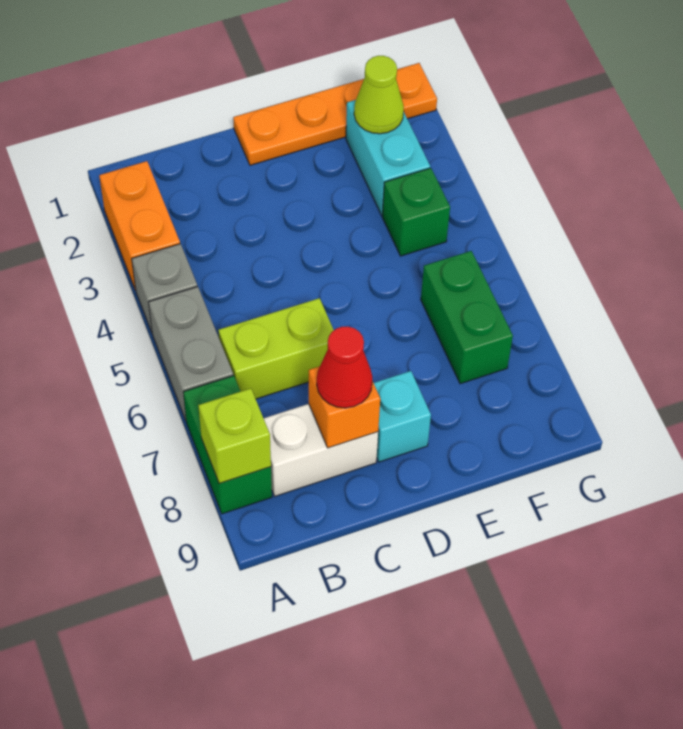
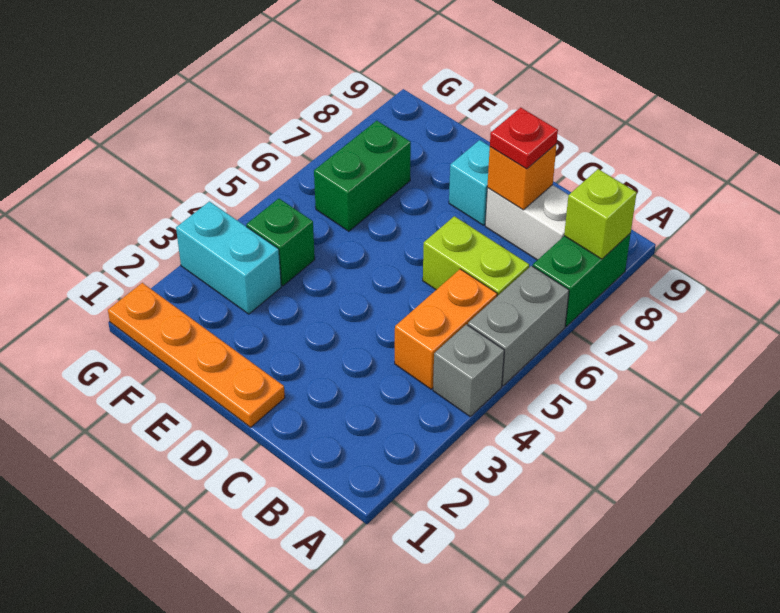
orange 1x2 brick [99,161,180,291] -> orange 1x2 brick moved to [395,269,497,389]
red 1x1 cone [317,327,372,408] -> red 1x1 plate [490,108,558,169]
cyan 1x2 brick [346,100,430,215] -> cyan 1x2 brick turned to [176,202,281,314]
lime 1x1 cone [354,56,404,134] -> none

